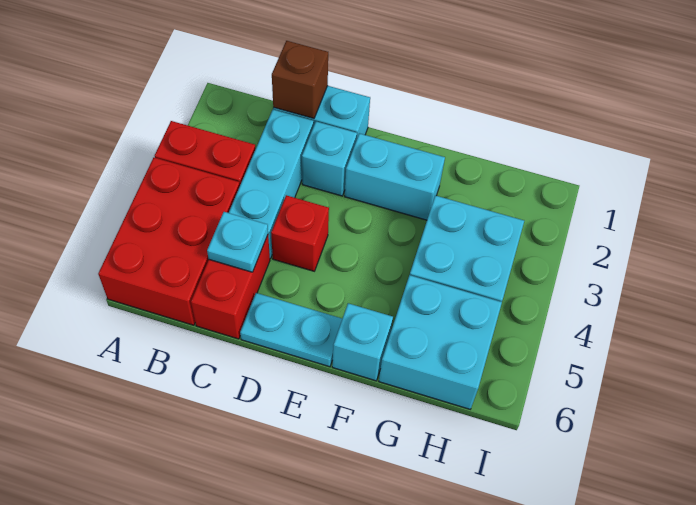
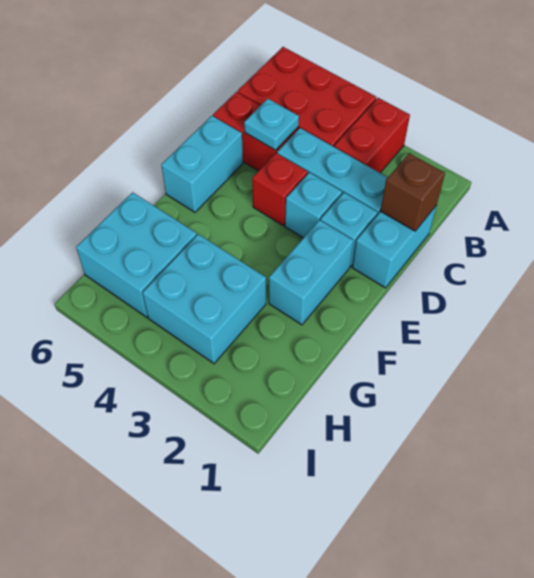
cyan 1x2 plate [240,293,342,367] -> cyan 1x2 brick [161,116,243,212]
cyan 1x1 brick [332,303,393,381] -> cyan 1x1 brick moved to [285,172,342,238]

